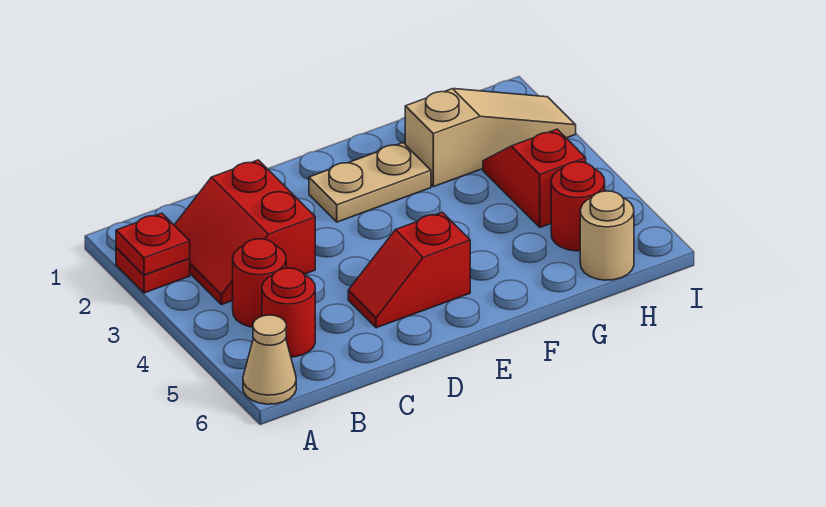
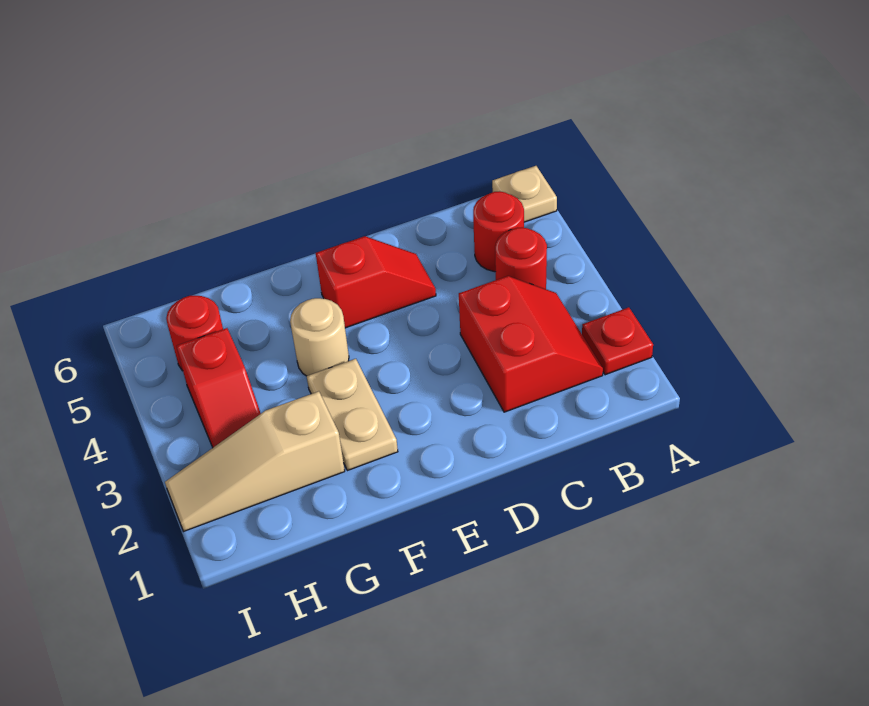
red 1x1 plate [116,213,190,275] -> none
tan 1x1 cone [243,315,296,404] -> tan 1x1 plate [492,166,557,222]
tan 1x2 plate [309,143,431,222] -> tan 1x2 plate turned to [307,359,398,471]
tan 1x1 round brick [580,191,634,280] -> tan 1x1 round brick moved to [290,298,349,376]

